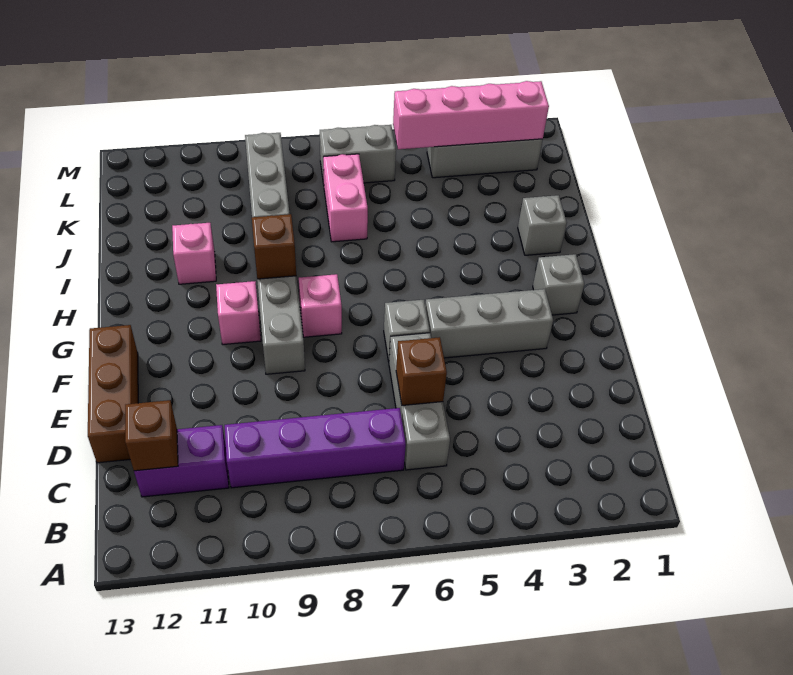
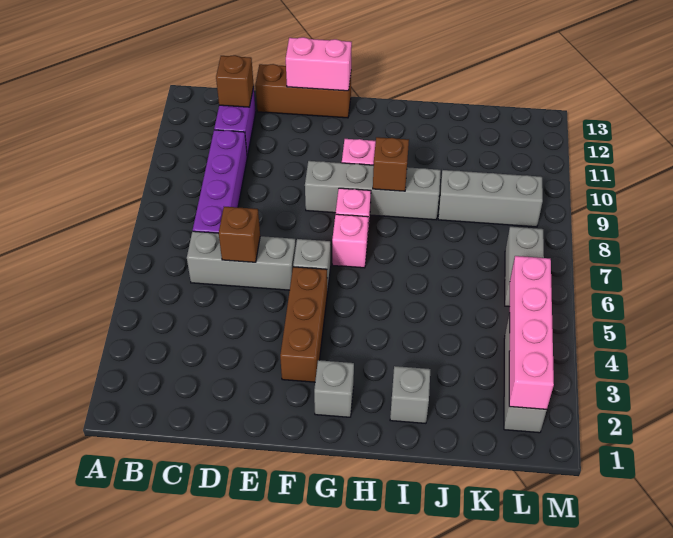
grey 1x3 brick [425,289,553,358] -> brown 1x3 brick [280,267,327,382]
pink 1x1 brick [172,223,216,284] -> pink 1x1 brick moved to [332,214,368,268]
pink 1x2 brick [323,154,368,242] -> pink 1x2 brick moved to [286,37,352,91]

